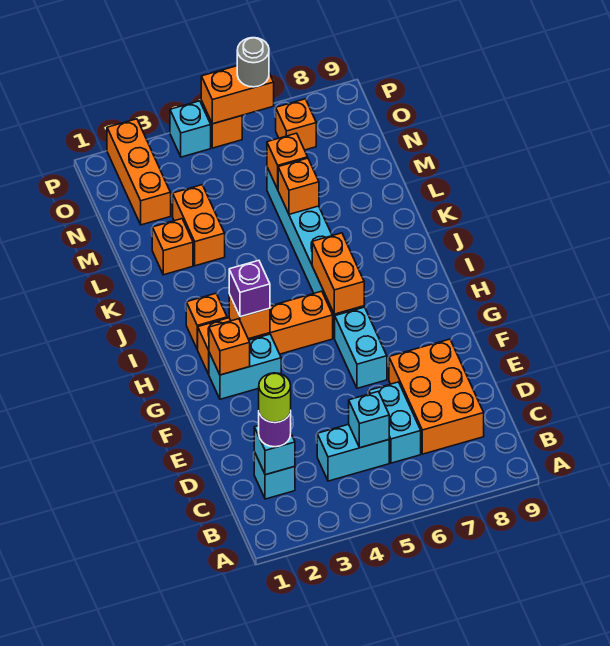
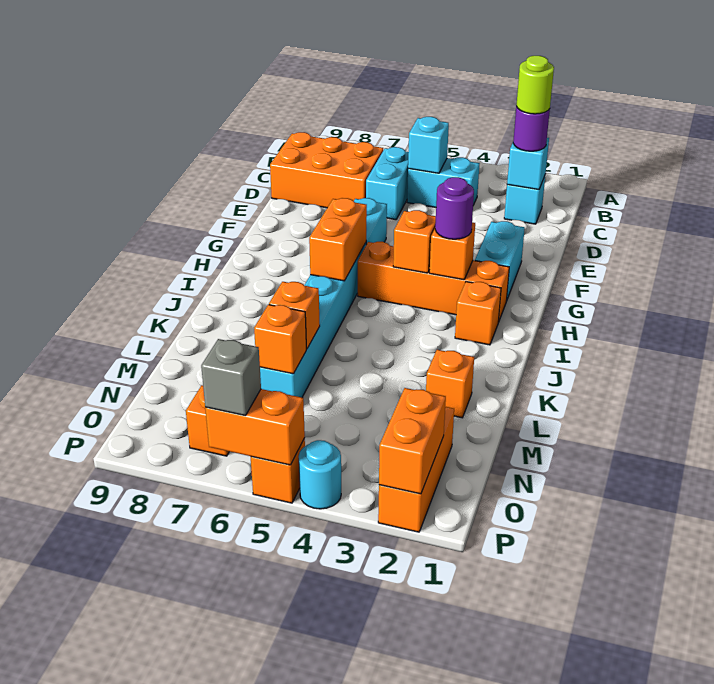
orange 2x3 brick [389,339,484,454] -> orange 2x3 brick turned to [270,132,383,208]
cyan 1x2 brick [209,334,281,399] -> cyan 1x2 brick turned to [475,221,525,301]
orange 1x1 brick [209,319,250,375] -> orange 1x1 brick moved to [393,210,436,273]
purple 1x1 brick [229,260,270,317] -> purple 1x1 round brick [435,177,474,239]
orange 1x2 brick [173,185,225,266] -> orange 1x2 brick moved to [379,388,446,494]
cyan 1x1 brick [170,101,211,157] -> cyan 1x1 round brick [299,440,341,509]
grey 1x1 round brick [237,38,269,87] -> grey 1x1 brick [201,339,261,416]

